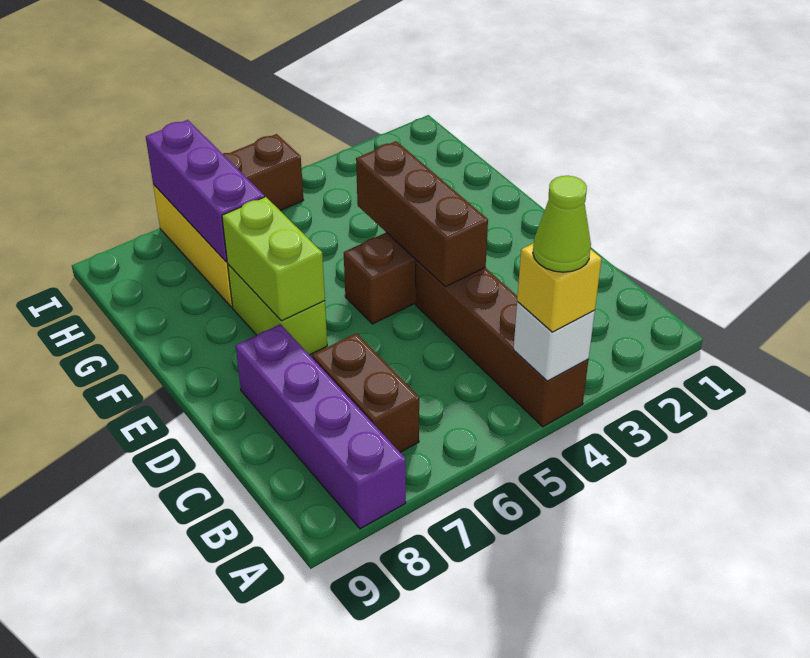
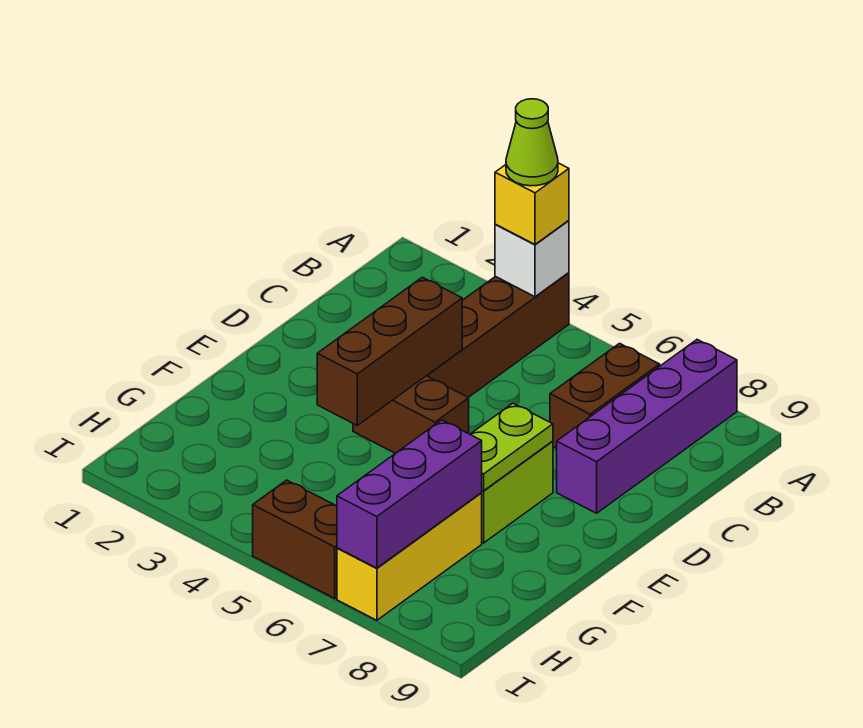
lime 1x2 brick [222,197,325,321] -> lime 1x2 plate [470,403,553,491]

